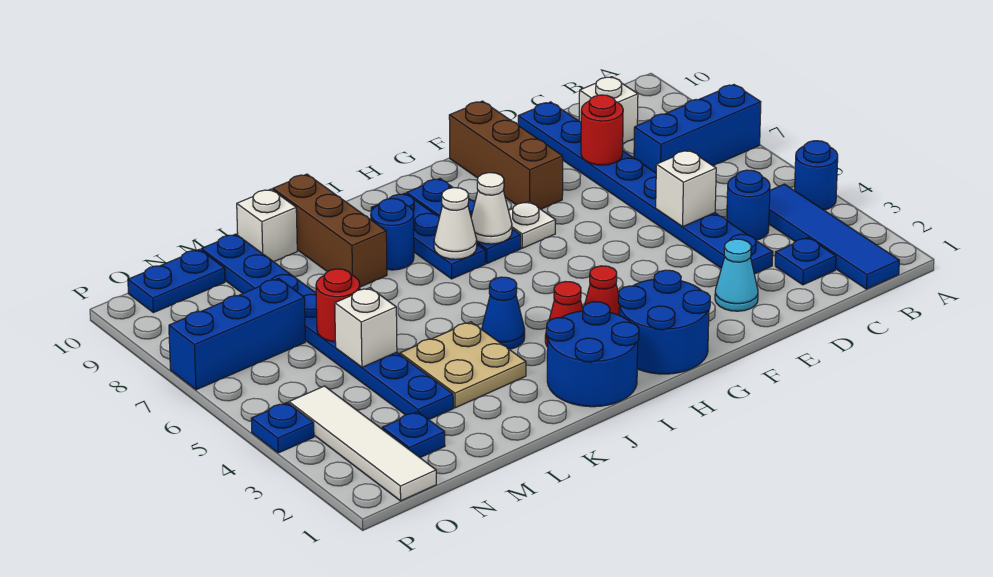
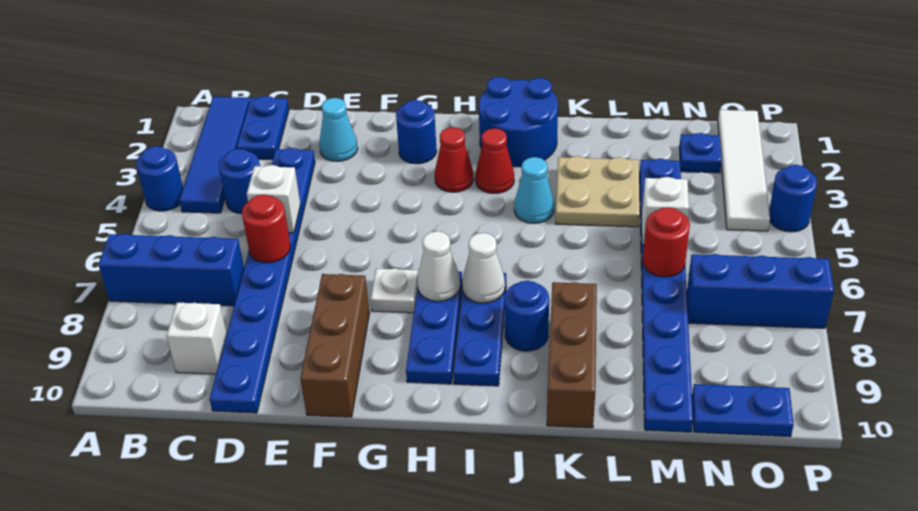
blue 1x1 plate [775,238,836,285] -> blue 1x2 plate [236,96,289,160]
red 1x1 round brick [581,95,623,165] -> red 1x1 round brick moved to [242,194,290,263]
blue 2x2 round brick [618,270,710,374] -> blue 1x1 round brick [396,100,437,164]
blue 1x1 cone [482,277,525,349] -> cyan 1x1 cone [514,157,554,223]
white 1x1 brick [237,189,297,262] -> none
blue 1x1 plate [251,403,314,453] -> blue 1x1 round brick [769,165,817,232]

